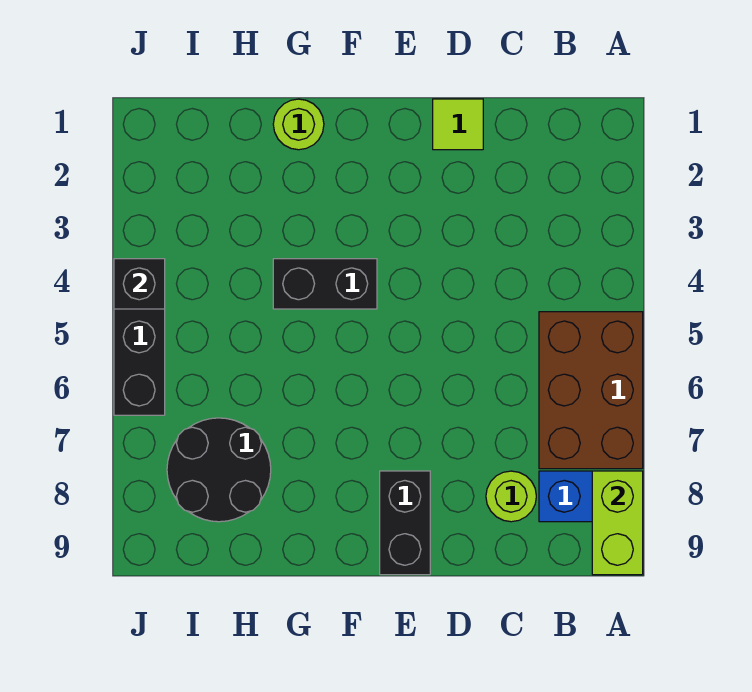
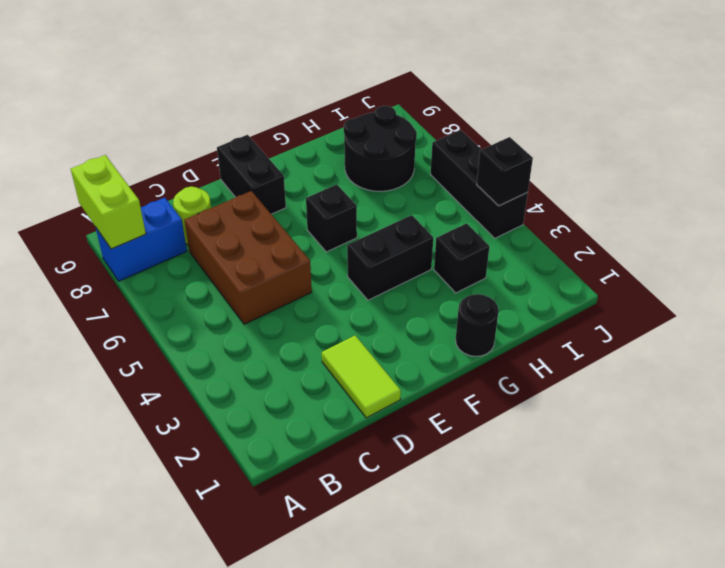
brown 2x3 brick [539,312,643,469] -> brown 2x3 brick moved to [184,191,312,324]
lime 1x1 tile [433,99,483,150] -> lime 1x2 tile [322,336,401,418]
none -> black 1x1 brick [306,185,357,252]
lime 1x1 round brick [273,99,324,150] -> black 1x1 round brick [455,294,499,356]
none -> black 1x1 brick [434,223,489,293]

